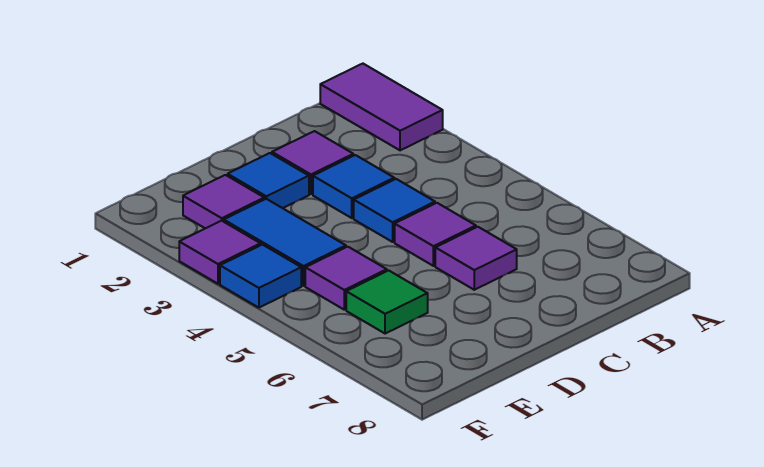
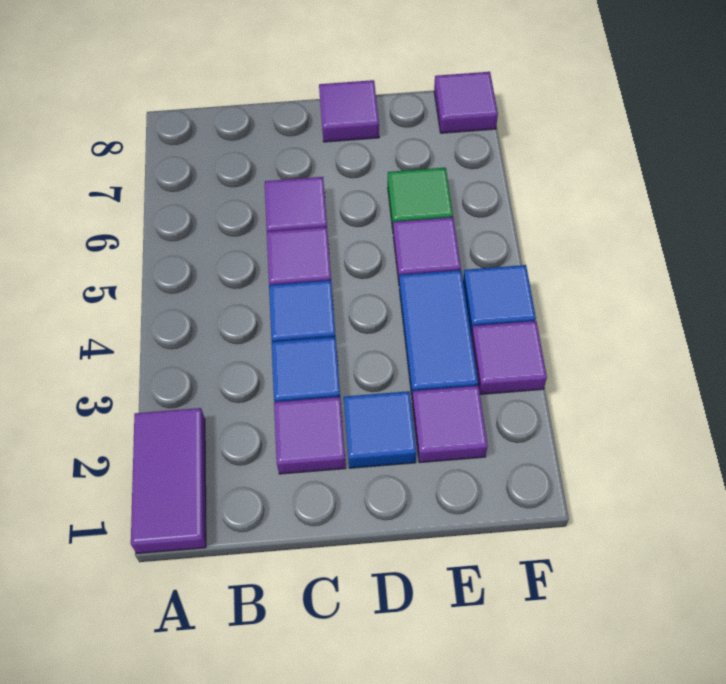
none -> purple 1x1 tile [319,80,379,142]
none -> purple 1x1 tile [434,72,498,133]

